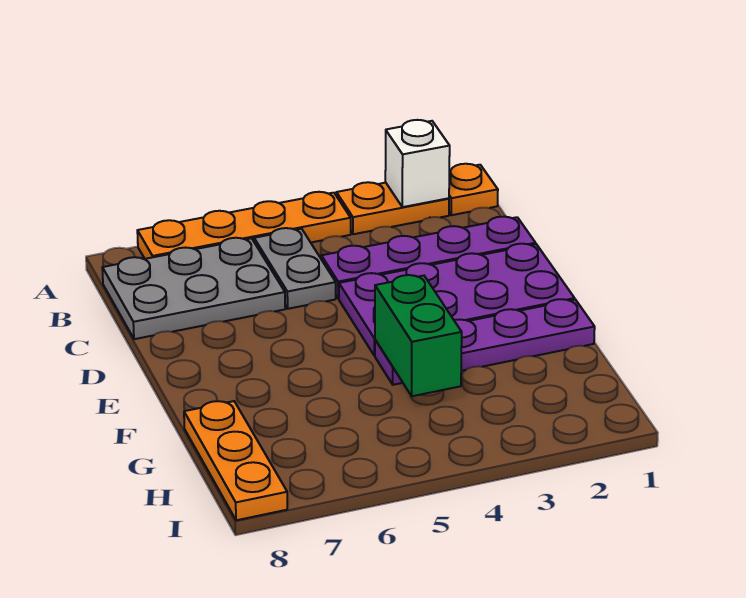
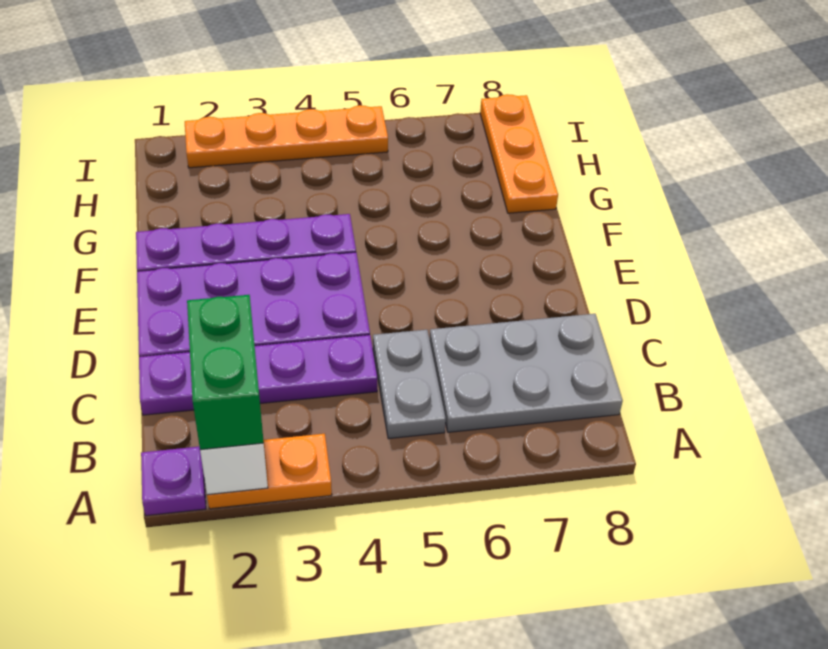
orange 1x1 plate [449,164,498,215] -> purple 1x1 plate [141,446,206,516]
orange 1x4 plate [137,192,351,259] -> orange 1x4 plate moved to [185,105,388,168]
green 1x2 brick [375,275,462,396] -> green 1x2 brick moved to [187,295,264,450]

